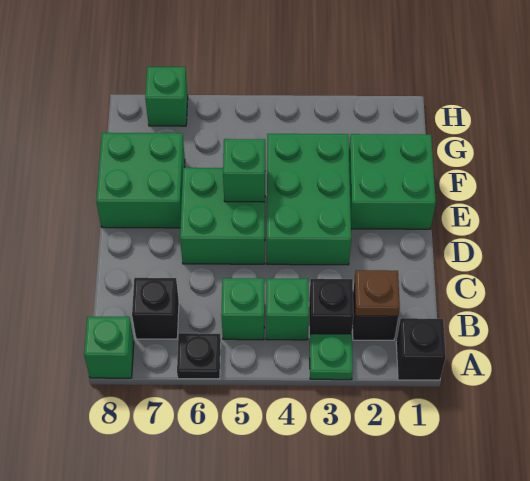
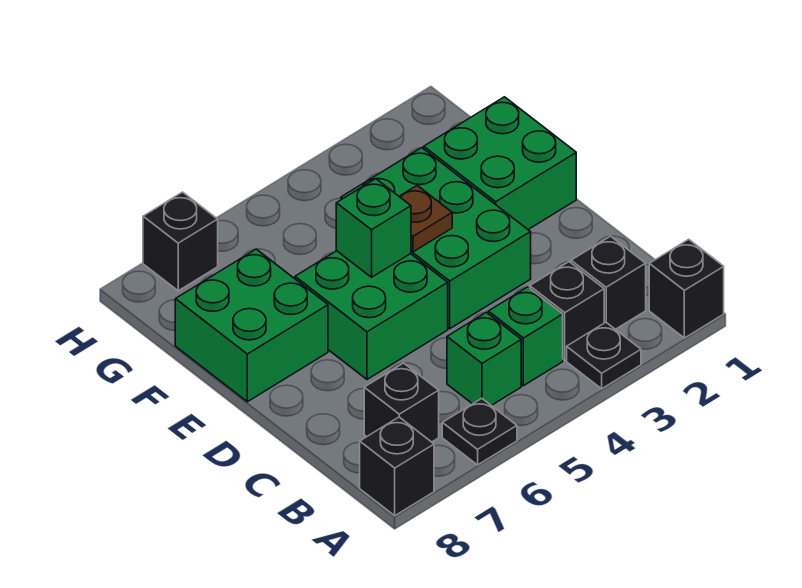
green 1x1 plate [310,334,353,380] -> black 1x1 plate [567,322,641,389]
green 1x1 brick [84,317,134,378] -> black 1x1 brick [360,417,434,516]
brown 1x1 plate [355,270,400,316] -> brown 1x1 plate moved to [399,186,452,252]
green 1x1 brick [145,67,188,126] -> black 1x1 brick [143,192,218,291]

